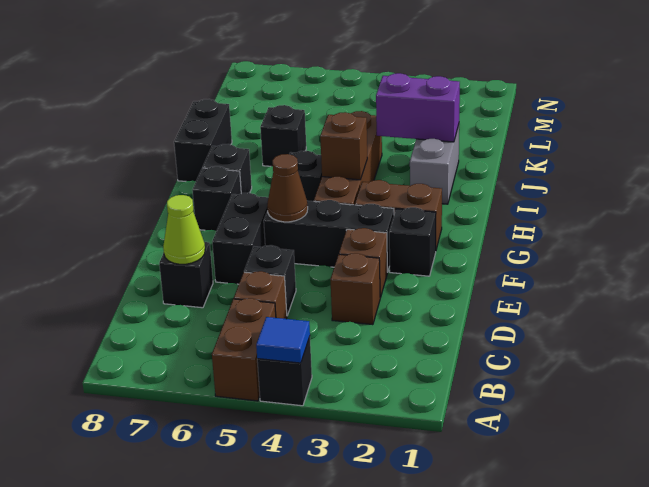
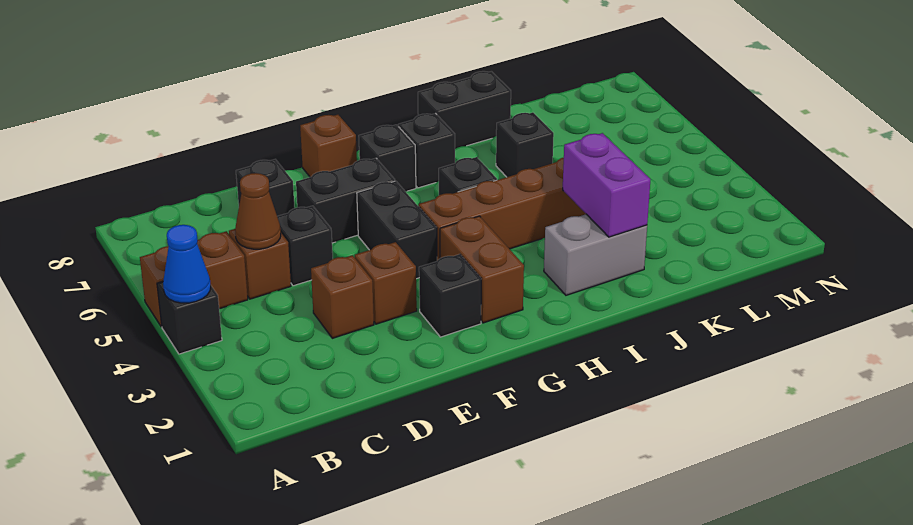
blue 1x1 tile [256,317,310,363] -> blue 1x1 cone [163,225,211,303]
lime 1x1 cone [163,195,205,264] -> none
black 1x3 brick [264,200,394,272] -> black 1x2 brick [357,181,437,279]
brown 1x1 cone [267,154,308,222] -> brown 1x1 cone moved to [235,173,281,249]
brown 1x1 brick [320,112,367,180] -> brown 1x1 brick moved to [300,115,357,177]

